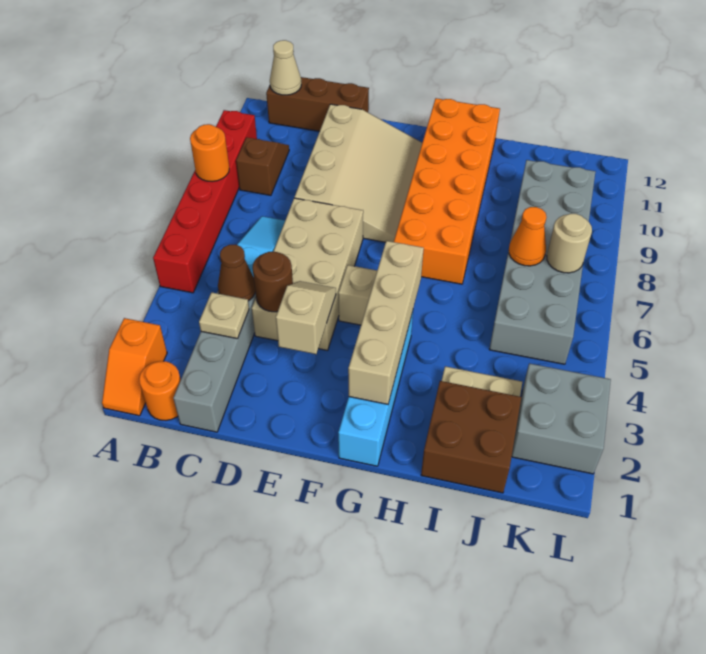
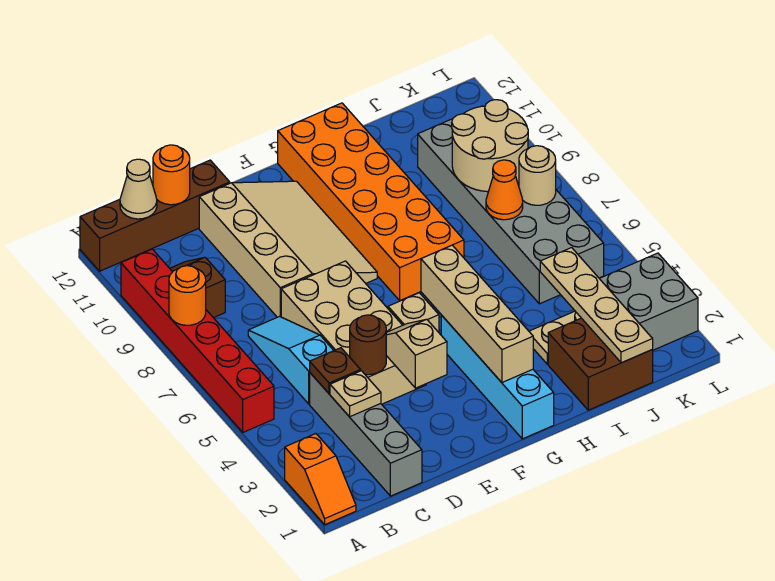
orange 1x1 round brick [139,361,181,420] -> orange 1x1 round brick moved to [153,145,190,205]
brown 1x3 brick [266,77,369,131] -> brown 1x4 brick [80,160,230,271]
brown 1x1 cone [218,245,255,301] -> brown 1x1 plate [310,348,360,394]
none -> tan 1x4 plate [540,248,653,363]
none -> tan 2x2 round brick [452,100,528,192]

